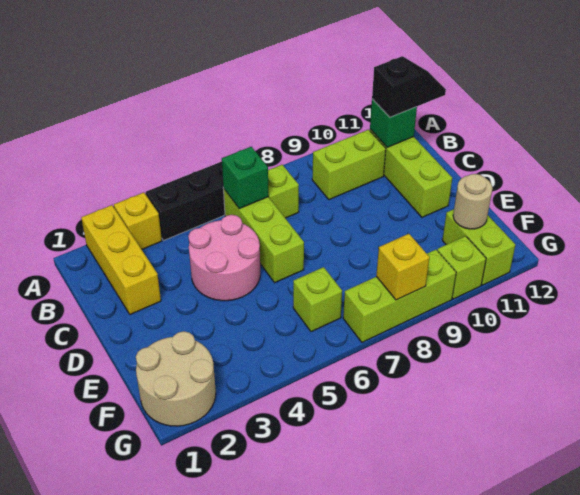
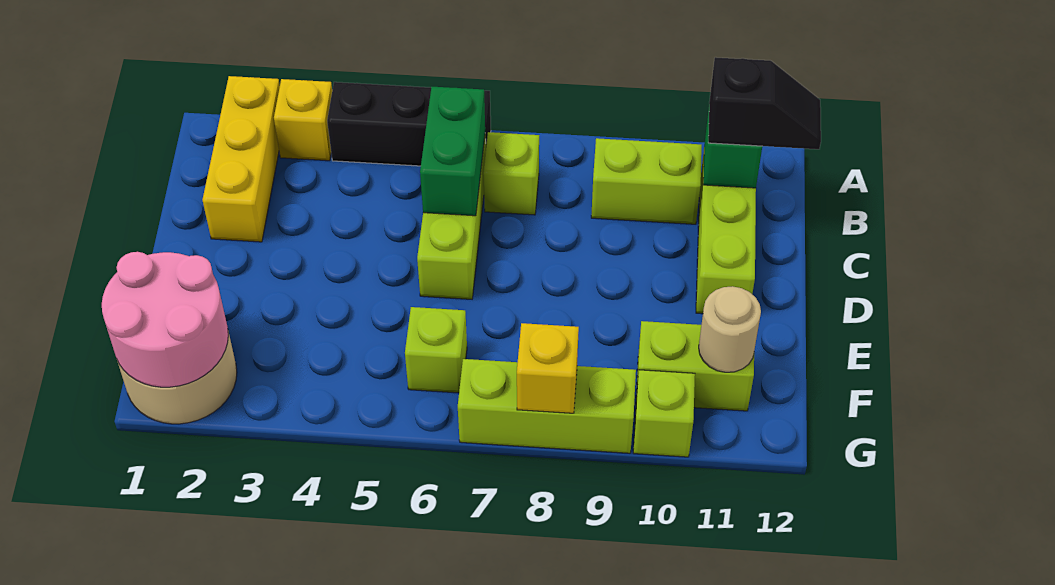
green 1x1 brick [222,147,269,209] -> green 1x2 brick [420,87,485,216]
pink 2x2 round brick [188,215,260,301] -> pink 2x2 round brick moved to [102,252,228,387]
lime 1x2 brick [442,209,515,285] -> lime 1x2 brick turned to [636,321,754,411]

